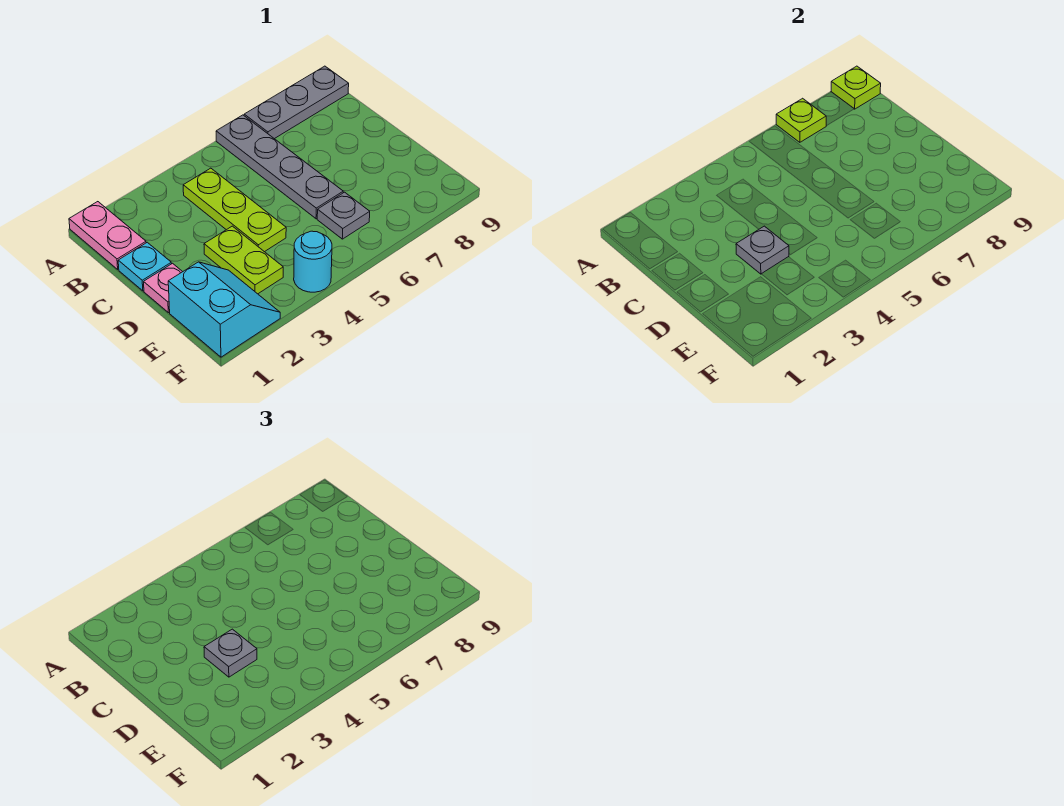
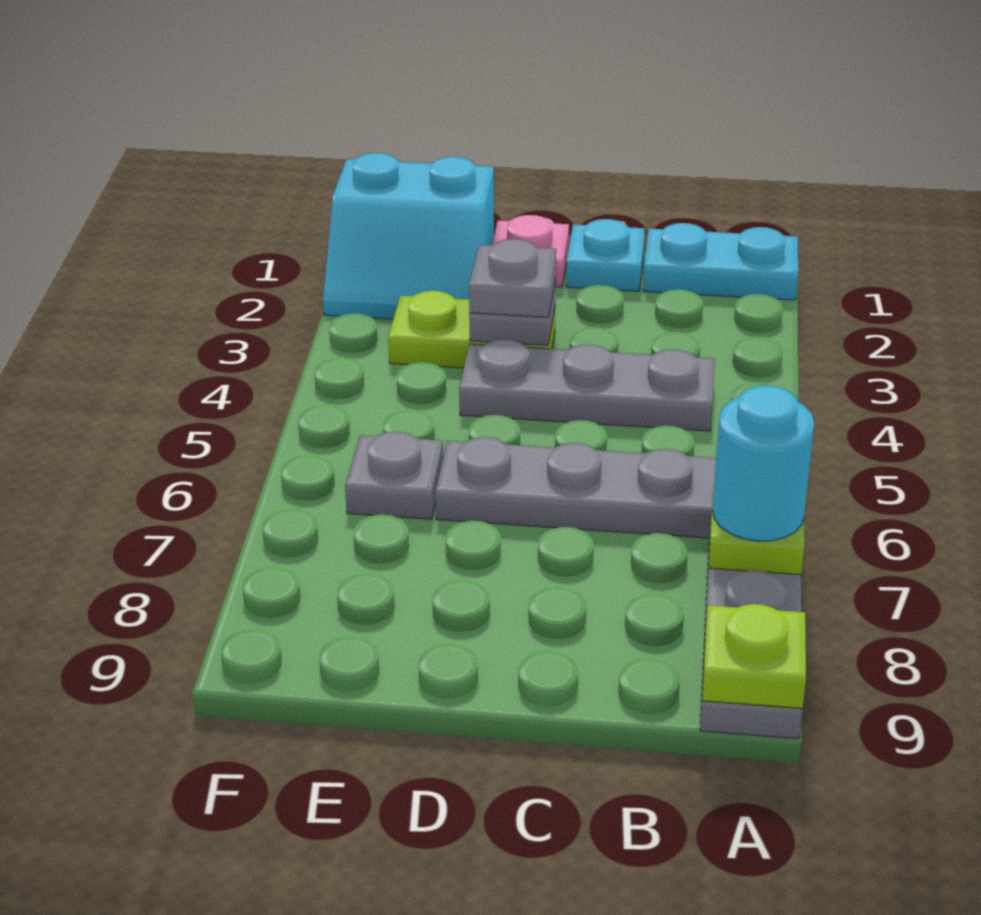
pink 1x2 plate [69,202,146,269] -> cyan 1x2 plate [643,223,798,300]
lime 1x3 plate [183,168,286,252] -> grey 1x3 plate [459,339,715,431]
cyan 1x1 round brick [294,231,332,292] -> cyan 1x1 round brick moved to [712,385,814,541]

